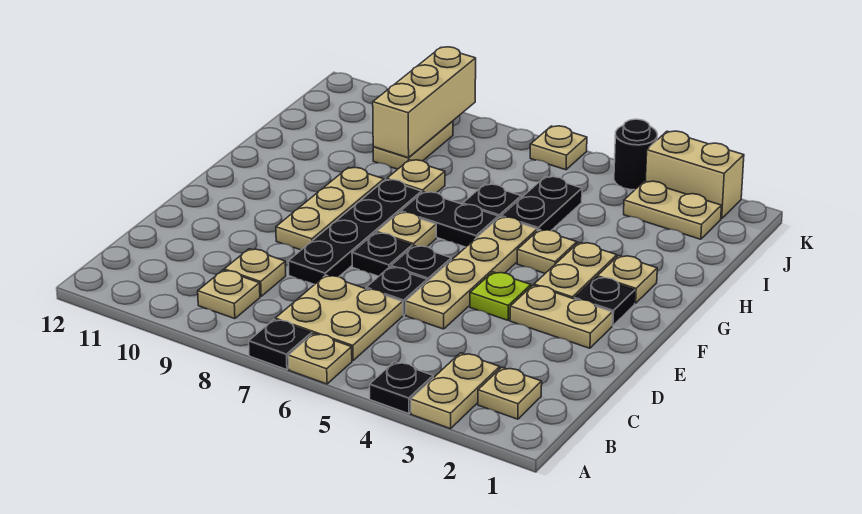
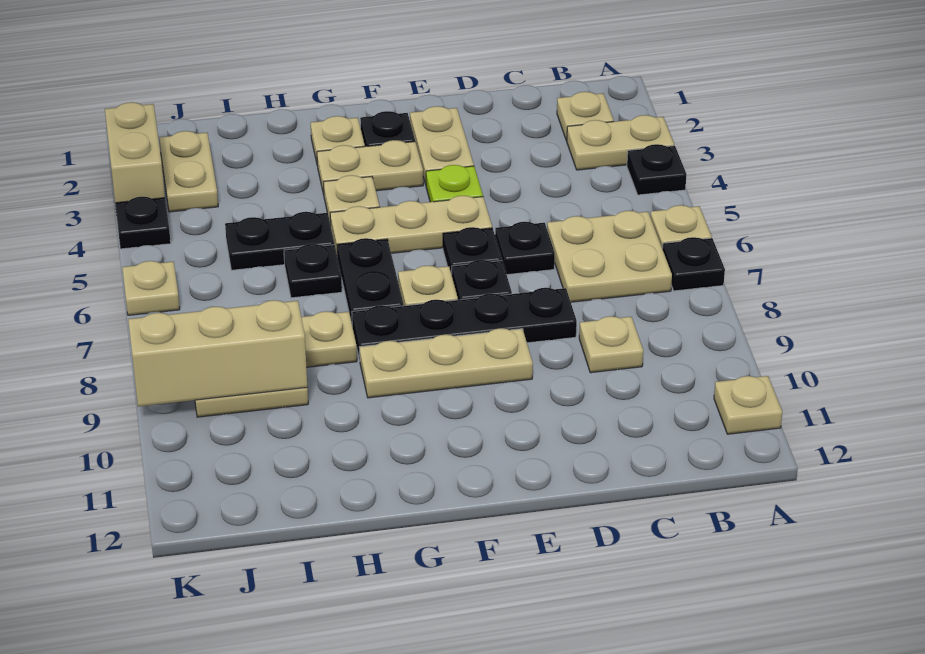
tan 1x1 plate [198,270,260,319] -> tan 1x1 plate moved to [714,376,782,434]
tan 1x4 plate [406,217,537,329] -> tan 1x3 plate [330,196,492,258]
black 1x1 round brick [614,119,657,190] -> black 1x1 plate [115,197,171,249]

